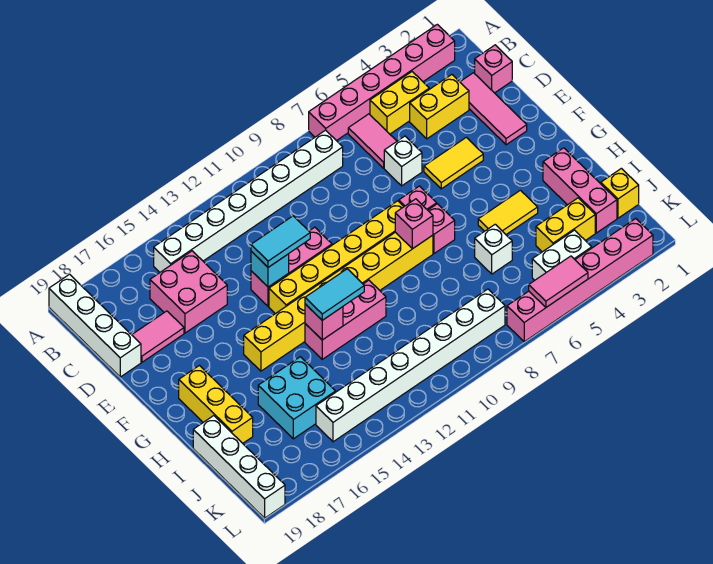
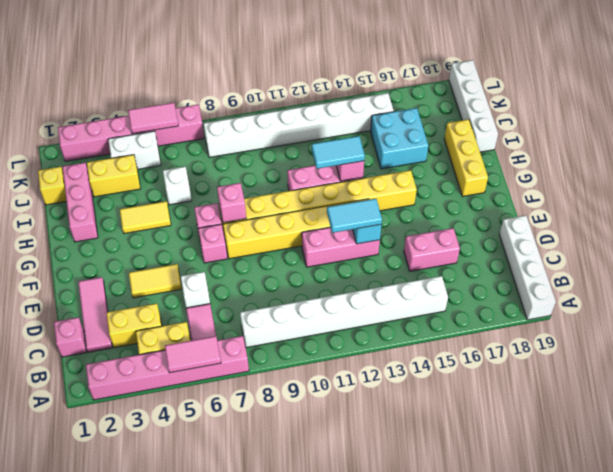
pink 2x2 brick [150,251,227,333] -> pink 1x2 brick [404,228,460,271]
pink 1x2 tile [132,311,184,362] -> pink 1x2 tile moved to [165,336,221,373]

